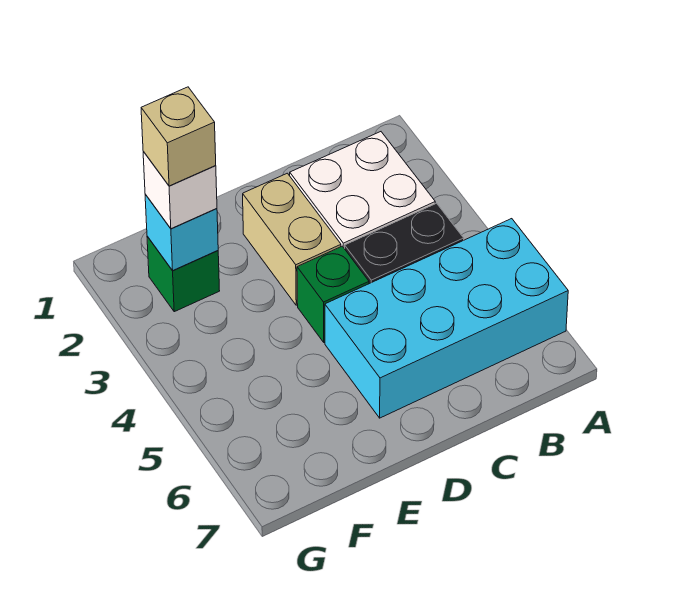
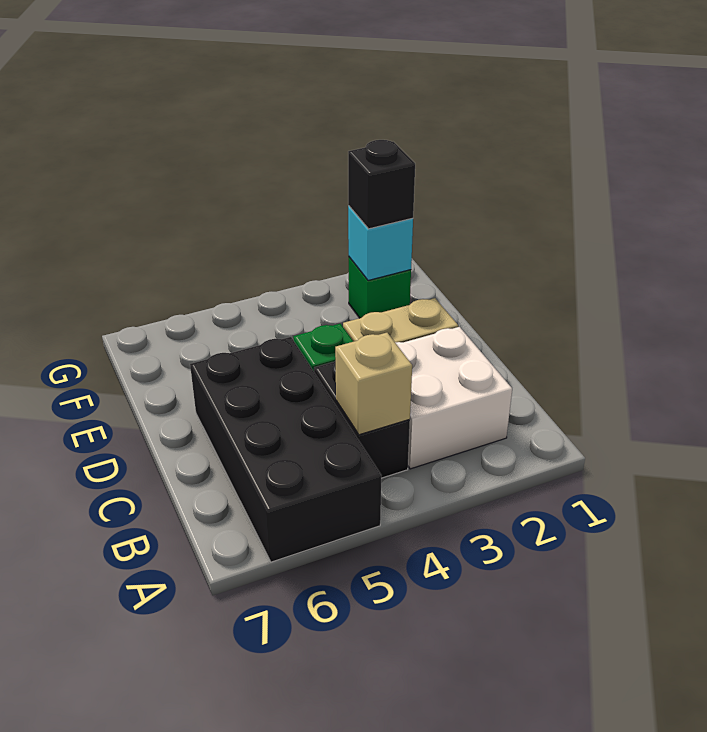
cyan 2x4 brick [325,219,568,418] -> black 2x4 brick [190,337,382,562]
white 1x1 brick [143,152,217,229] -> black 1x1 brick [348,140,415,229]
tan 1x1 brick [141,87,216,186] -> tan 1x1 brick moved to [335,333,412,435]

